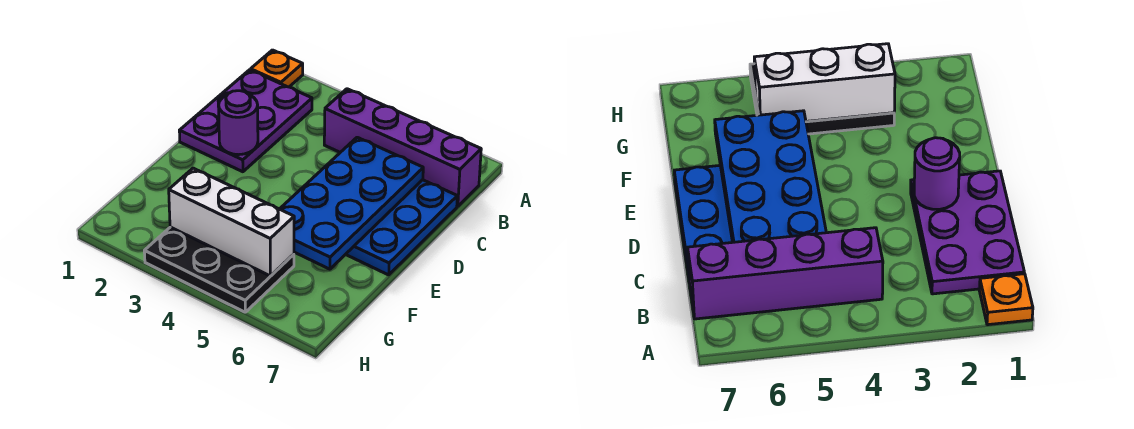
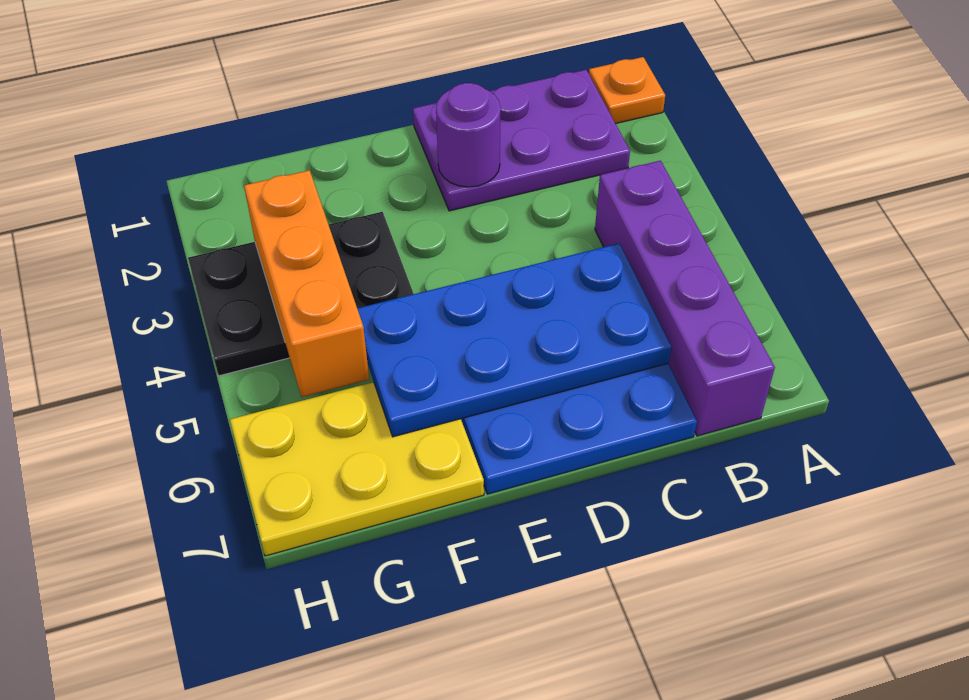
none -> yellow 2x3 plate [230,382,484,556]
black 2x3 plate [144,227,294,312] -> black 2x3 plate turned to [188,212,414,376]
white 1x3 brick [169,168,294,276] -> orange 1x3 brick [244,170,369,397]

